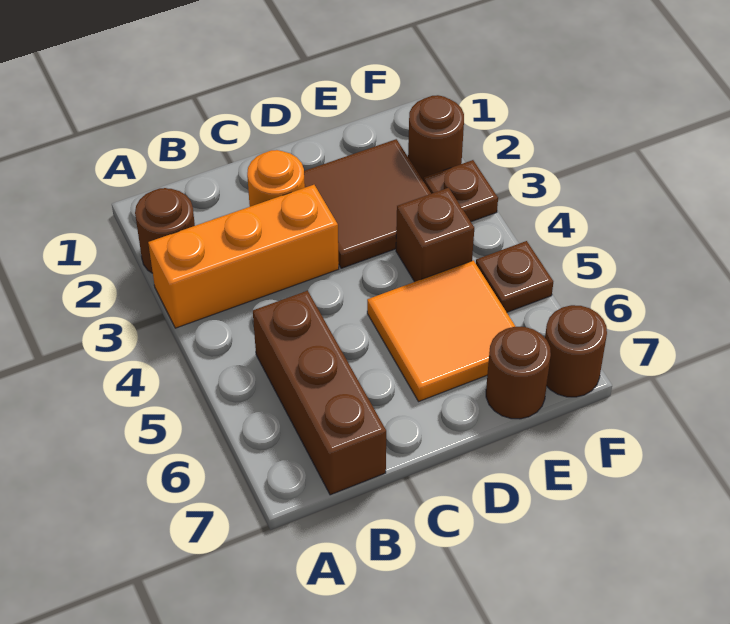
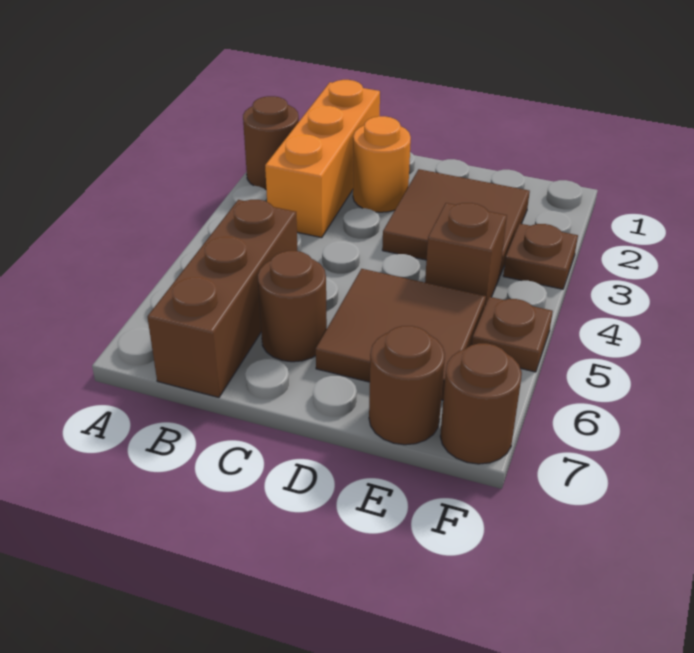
orange 1x3 brick [148,185,339,328] -> orange 1x3 brick turned to [265,80,380,238]
orange 2x2 tile [367,260,516,402] -> brown 2x2 tile [316,269,486,400]
brown 1x1 round brick [408,95,464,181] -> brown 1x1 round brick moved to [258,251,327,362]

